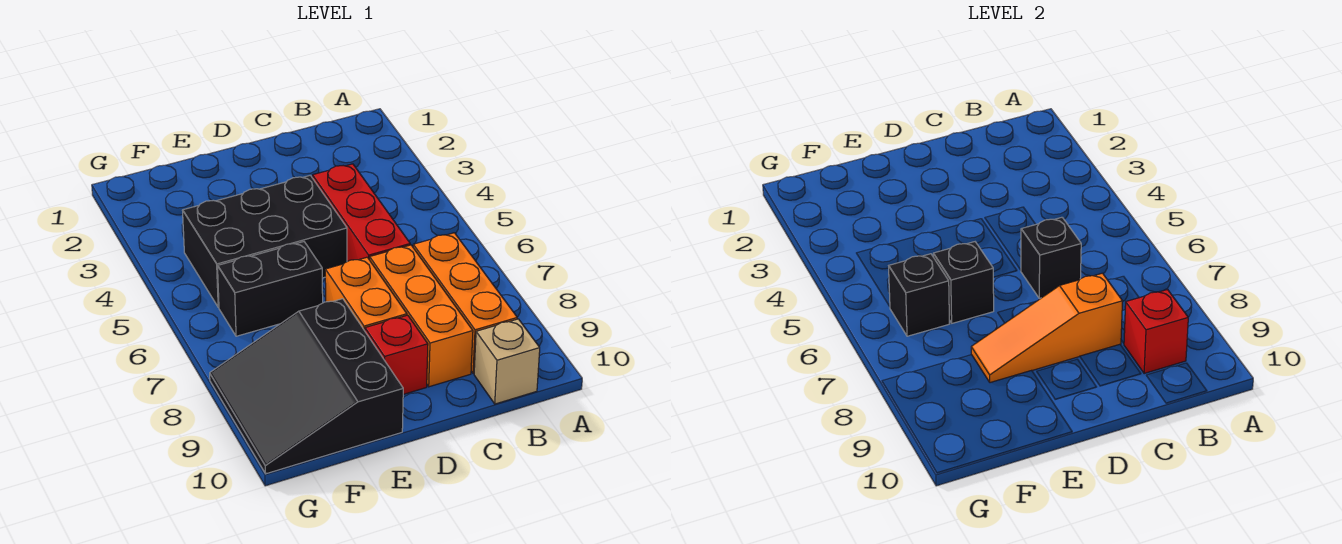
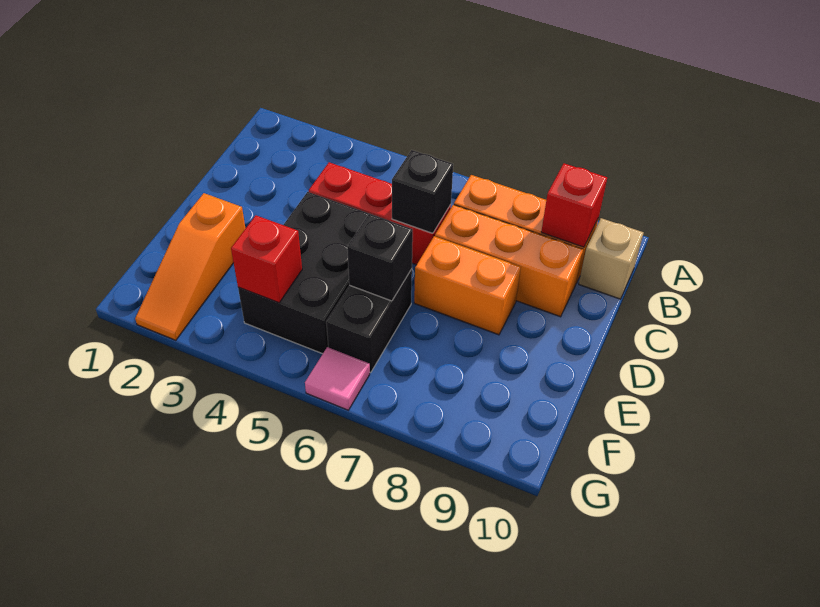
orange 1x3 slope [971,273,1123,383] -> orange 1x3 slope moved to [135,193,246,340]
red 1x1 brick [365,315,428,394] -> red 1x1 brick moved to [231,216,302,303]
black 3x3 slope [210,299,403,474] -> none
black 1x1 brick [889,254,950,336] -> none
none -> pink 1x1 tile [305,347,370,410]

